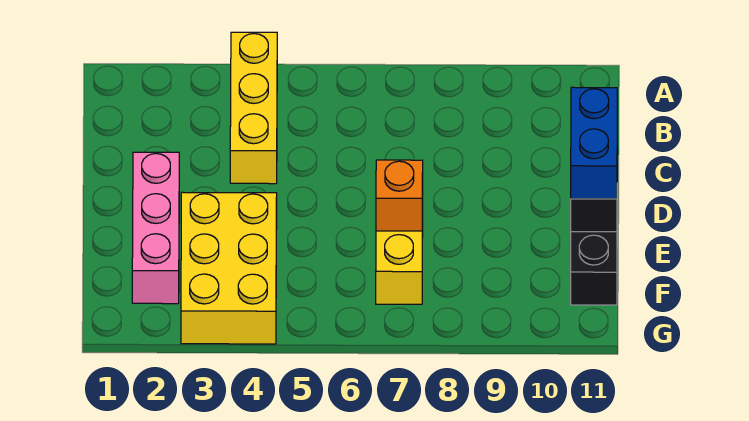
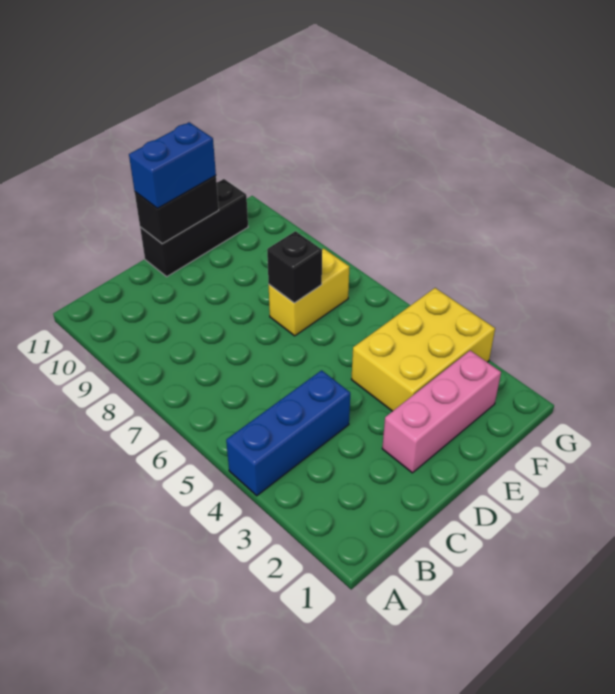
yellow 1x3 brick [230,32,277,184] -> blue 1x3 brick [226,370,350,496]
orange 1x1 brick [376,160,423,231] -> black 1x1 brick [267,231,322,303]

